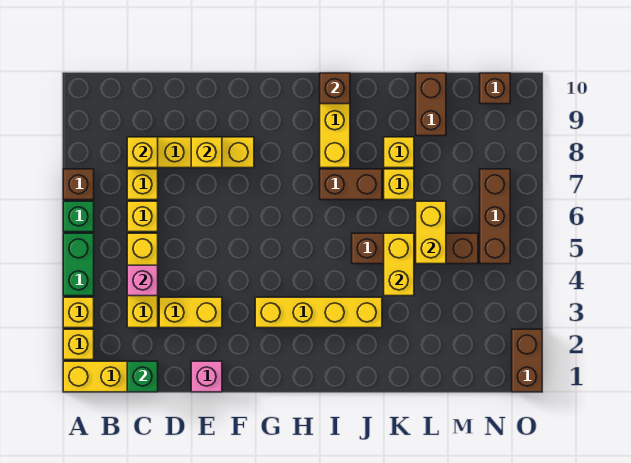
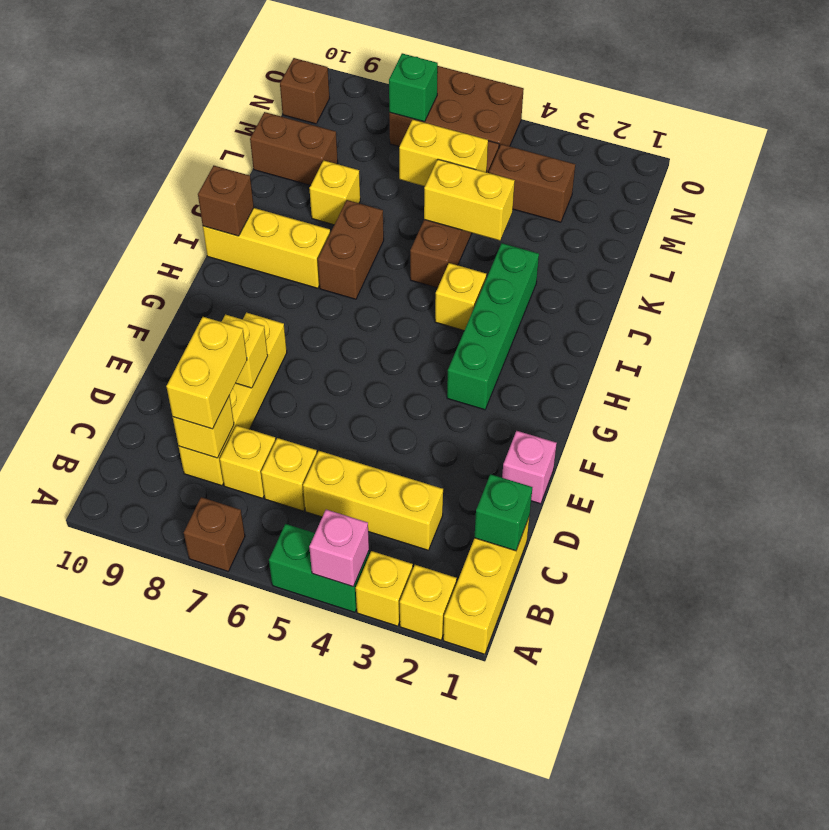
green 1x1 brick [63,201,94,232] -> green 1x1 brick moved to [389,53,438,122]
pink 1x1 brick [127,265,158,296] -> pink 1x1 brick moved to [309,510,369,587]
yellow 1x2 brick [159,297,222,328] -> yellow 1x2 brick moved to [166,317,247,429]
yellow 1x4 brick [255,297,382,328] -> green 1x4 brick [447,243,539,410]
yellow 1x1 brick [384,169,414,200] -> yellow 1x1 brick moved to [435,263,486,331]
brown 1x3 brick [480,169,510,264] -> brown 2x3 brick [389,66,524,147]
brown 1x2 brick [512,329,542,392] -> brown 1x2 brick moved to [489,144,575,222]

